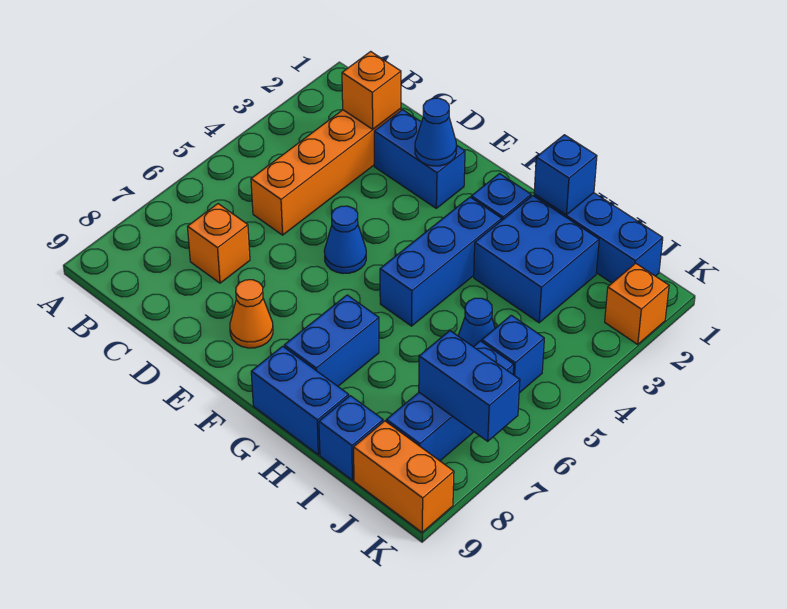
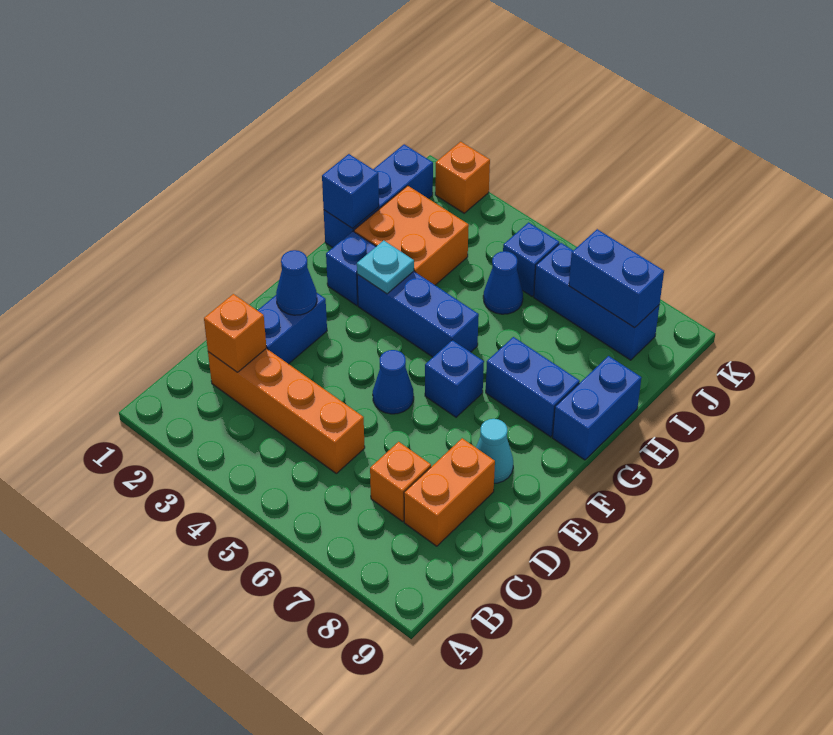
orange 1x1 cone [230,280,273,348] -> cyan 1x1 cone [476,419,513,483]
none -> cyan 1x1 plate [357,240,414,294]
blue 2x2 brick [474,196,599,323] -> orange 2x2 brick [354,186,469,285]
blue 1x1 brick [319,396,383,480] -> blue 1x1 brick moved to [425,340,484,417]
blue 1x2 brick [419,331,520,441] -> blue 1x2 brick turned to [569,229,664,328]
orange 1x2 brick [354,421,454,532] -> orange 1x2 brick moved to [404,438,495,546]

